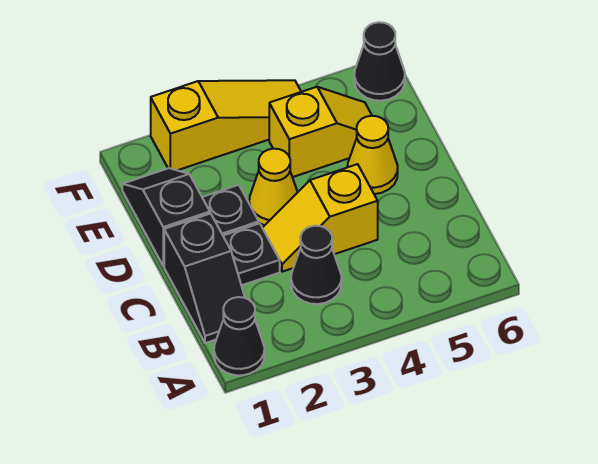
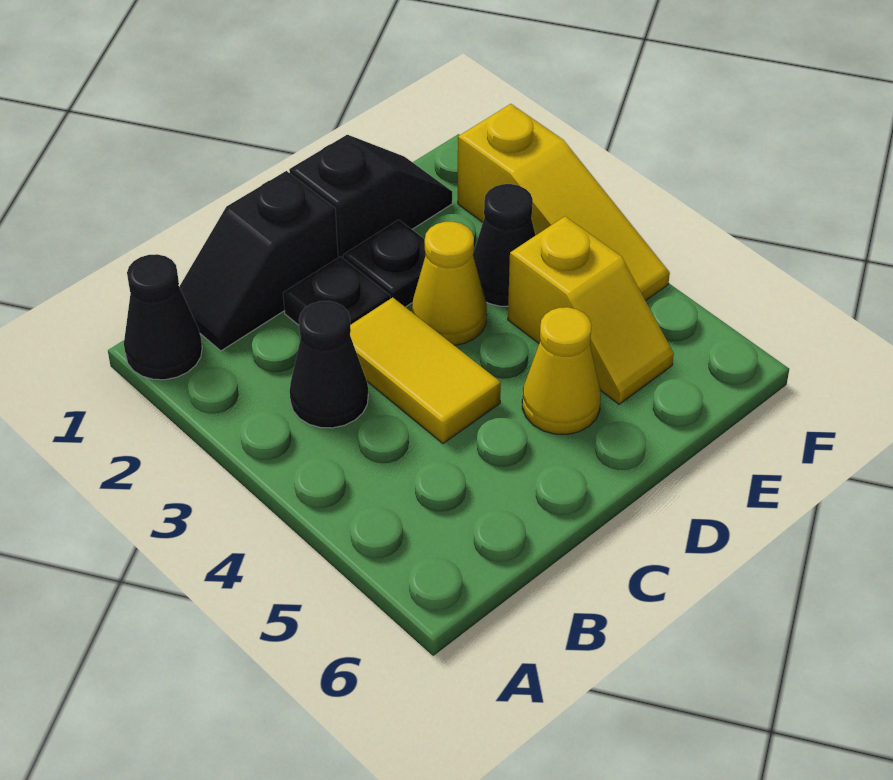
yellow 1x2 slope [263,164,378,272] -> yellow 1x2 tile [350,297,501,443]
black 1x1 cone [354,22,405,101] -> black 1x1 cone moved to [473,184,536,306]

